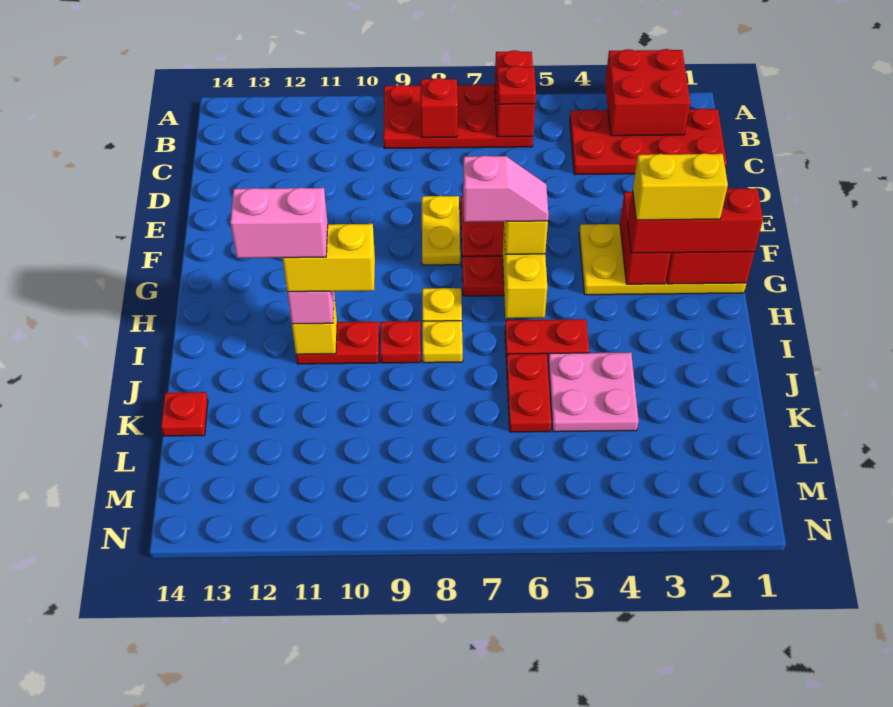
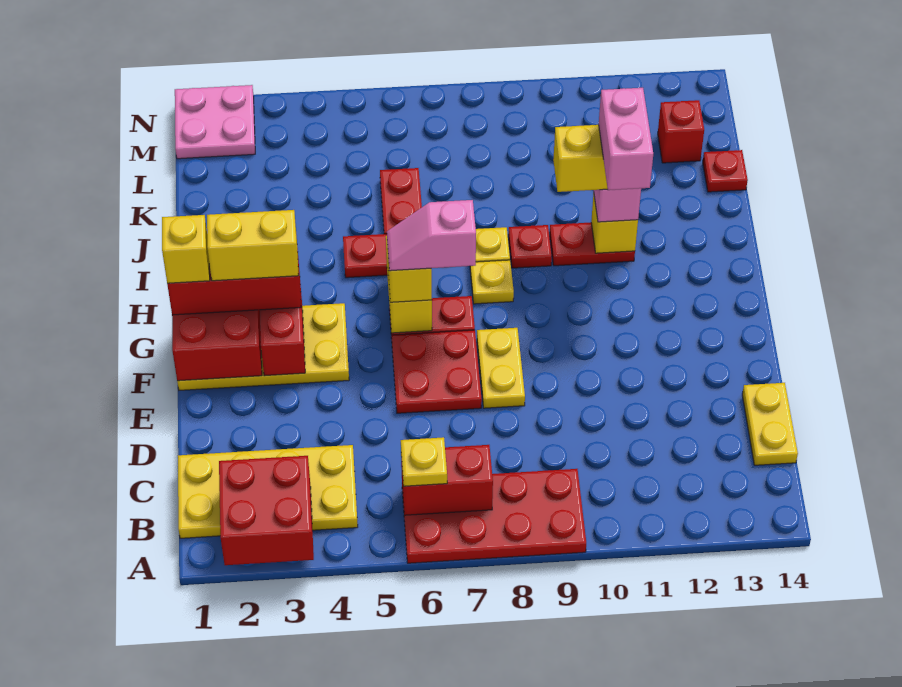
red 1x2 brick [495,50,535,137] -> red 1x2 brick turned to [401,445,493,515]
red 2x4 plate [570,108,727,175] -> yellow 2x4 plate [178,445,358,538]
red 1x1 plate [497,66,536,104] -> yellow 1x1 plate [401,437,447,486]
red 1x1 brick [421,78,458,138] -> red 1x1 brick moved to [658,100,704,163]
none -> yellow 1x2 plate [742,383,798,465]
none -> yellow 1x1 brick [162,215,210,283]
pink 1x2 brick [230,188,328,258] -> pink 1x2 brick turned to [599,87,653,190]
pink 2x2 plate [548,352,639,432] -> pink 2x2 plate moved to [175,85,255,159]

